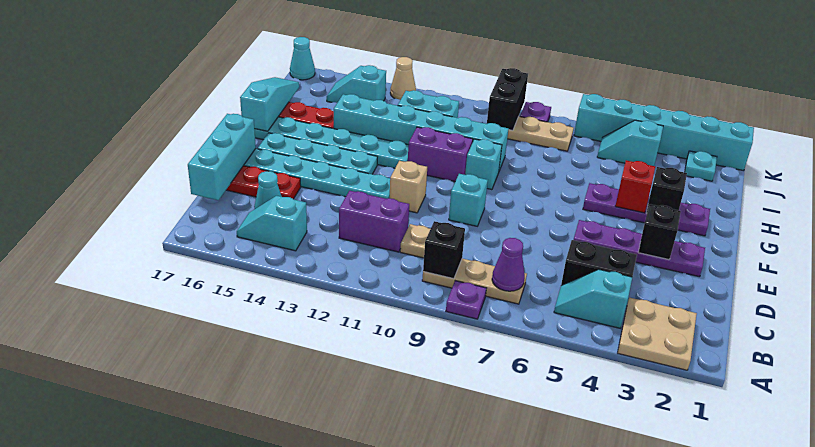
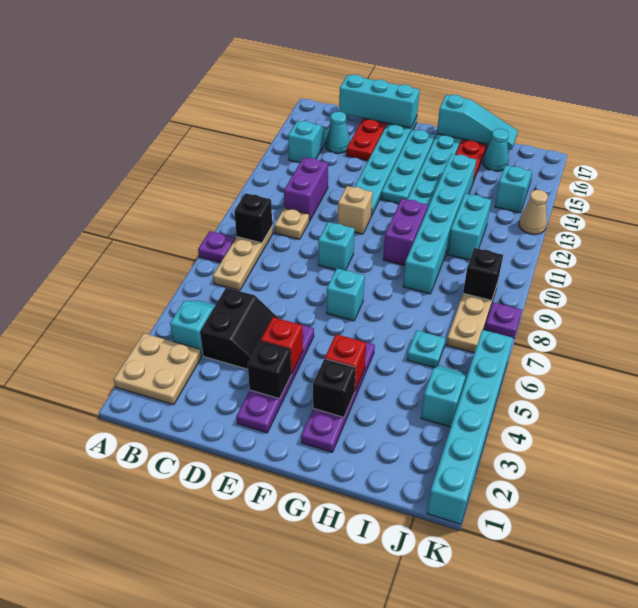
purple 1x1 cone [492,238,525,291] -> none
none -> red 1x1 brick [261,317,303,374]
cyan 1x1 brick [465,139,502,190] -> cyan 1x1 brick moved to [326,268,365,321]
cyan 1x1 plate [685,151,717,181] -> cyan 1x1 plate moved to [407,330,446,368]
black 1x2 brick [487,68,528,131] -> black 1x1 brick [463,248,503,300]
cyan 1x1 cone [290,37,315,80] -> cyan 1x1 cone moved to [483,129,509,171]

